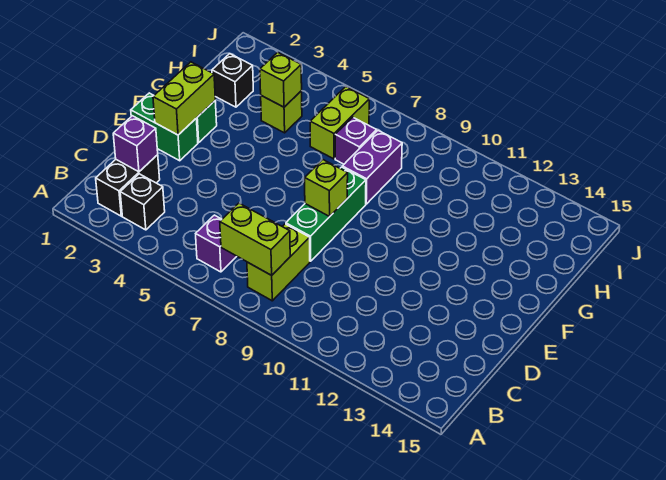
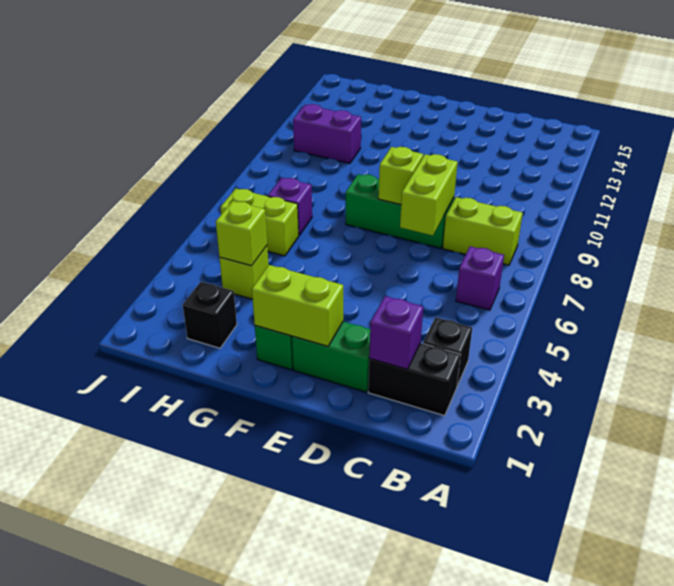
lime 1x2 brick [220,203,290,275] -> lime 1x2 brick moved to [400,154,458,236]
green 1x2 brick [131,93,198,161] -> green 1x2 brick turned to [292,322,370,392]
purple 1x2 brick [342,130,402,204] -> purple 1x2 brick moved to [293,104,361,163]

